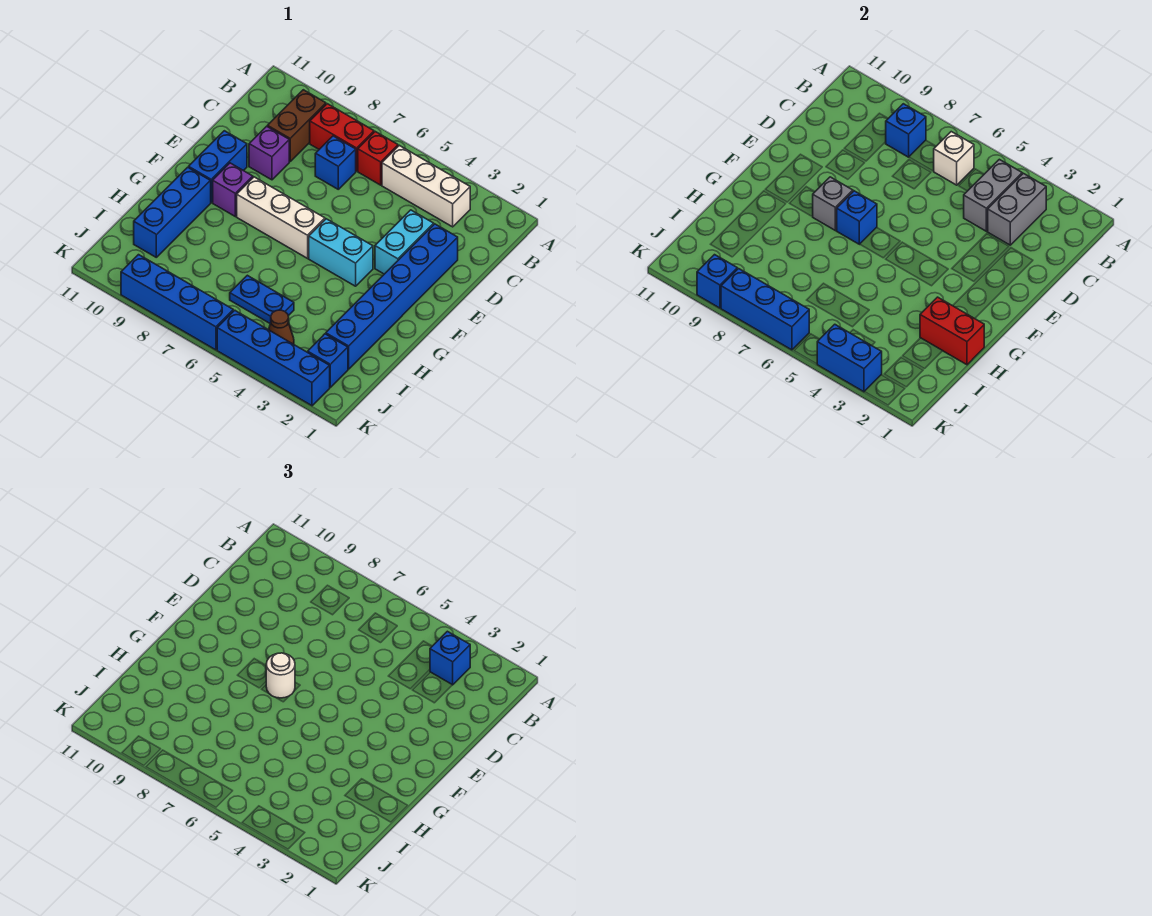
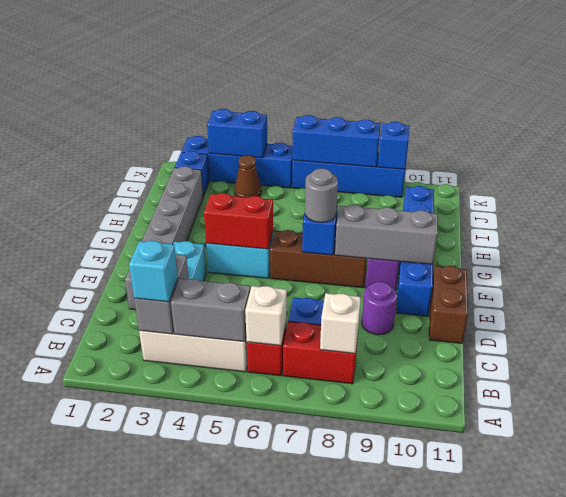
blue 1x1 brick [430,631,470,685] -> cyan 1x1 brick [129,241,178,302]
grey 1x2 brick [964,159,1022,231] -> grey 1x2 brick turned to [171,279,250,342]
blue 1x1 brick [886,104,926,157] -> white 1x1 brick [320,293,361,354]
brown 1x2 brick [267,90,326,161] -> brown 1x2 brick moved to [429,266,468,343]
blue 1x6 brick [326,224,458,369] -> grey 1x6 brick [125,166,203,310]
purple 1x1 brick [249,126,289,180] -> purple 1x1 round brick [362,281,397,335]
white 1x3 brick [237,177,325,258] -> brown 1x3 brick [270,230,367,288]
white 1x1 round brick [266,653,295,698] -> grey 1x1 round brick [305,168,338,222]
grey 1x1 brick [813,177,853,230] -> grey 1x3 brick [335,205,438,264]
red 1x2 brick [920,297,984,365] -> red 1x2 brick moved to [204,193,273,249]
blue 1x2 plate [230,275,294,323] -> none

